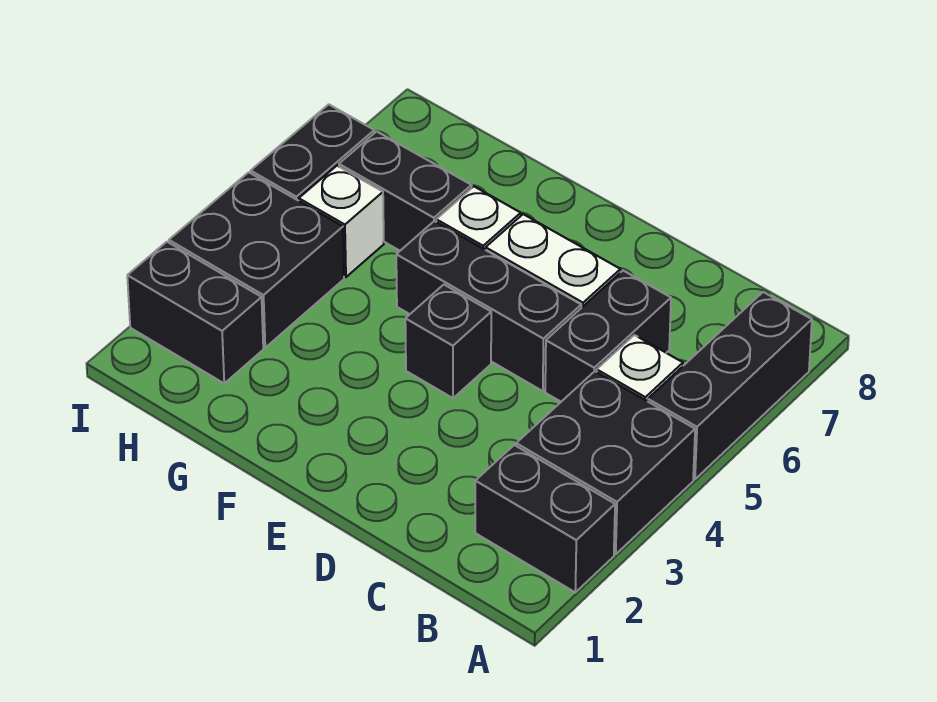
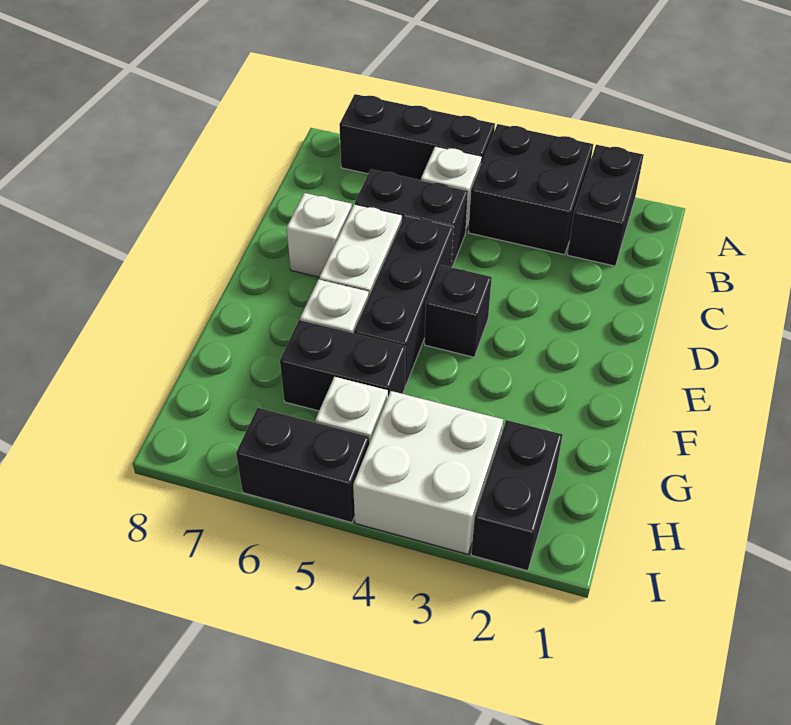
none -> white 1x1 brick [287,193,352,277]
black 1x2 brick [339,132,472,251] -> black 1x2 brick turned to [280,320,406,411]
black 2x2 brick [169,172,344,347] -> white 2x2 brick [353,391,503,554]

